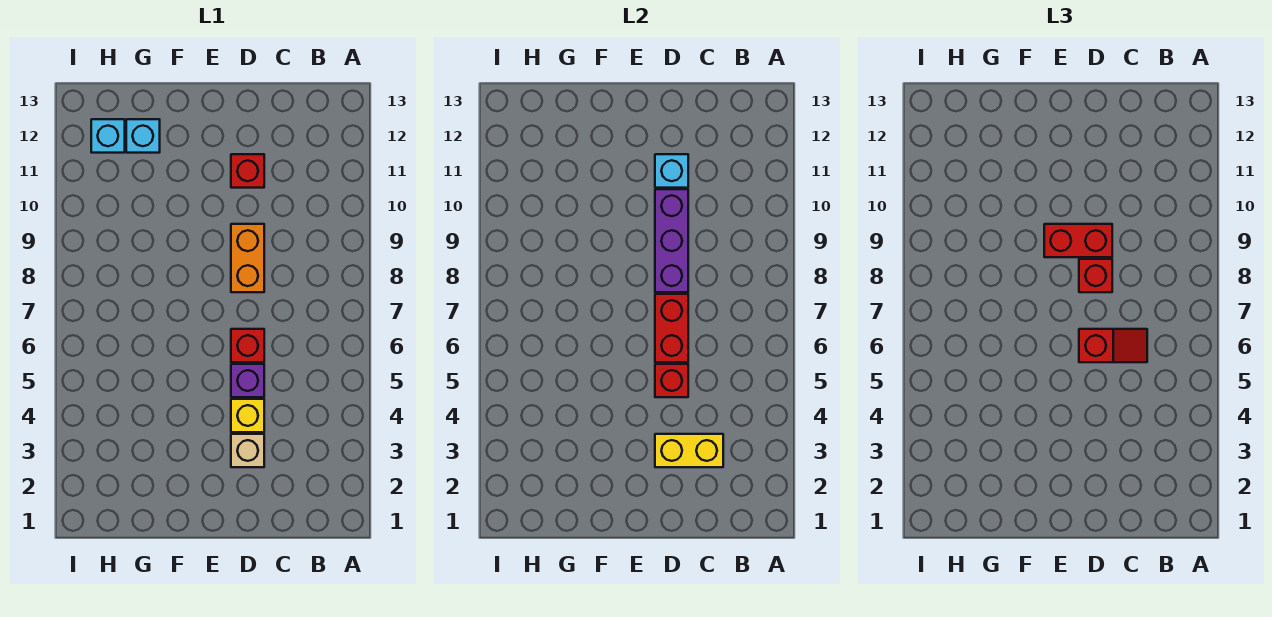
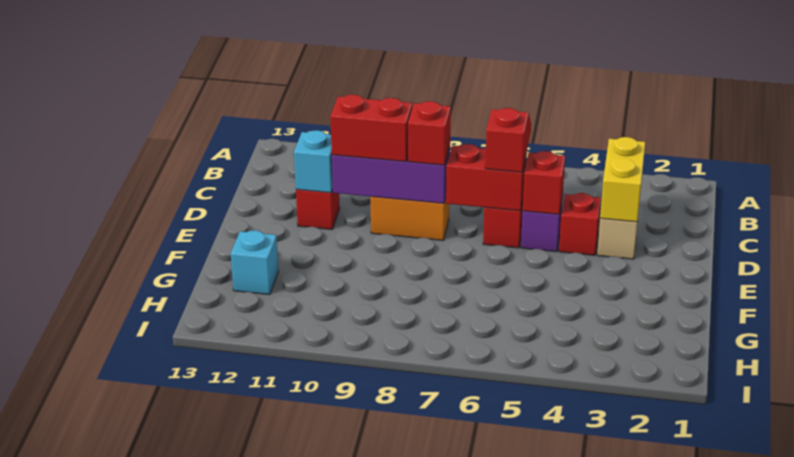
yellow 1x1 brick [231,399,264,432] -> red 1x1 brick [559,193,601,255]
red 1x2 brick [1044,224,1112,257] -> red 1x2 brick turned to [330,95,412,162]
cyan 1x1 brick [91,119,125,153] -> none

